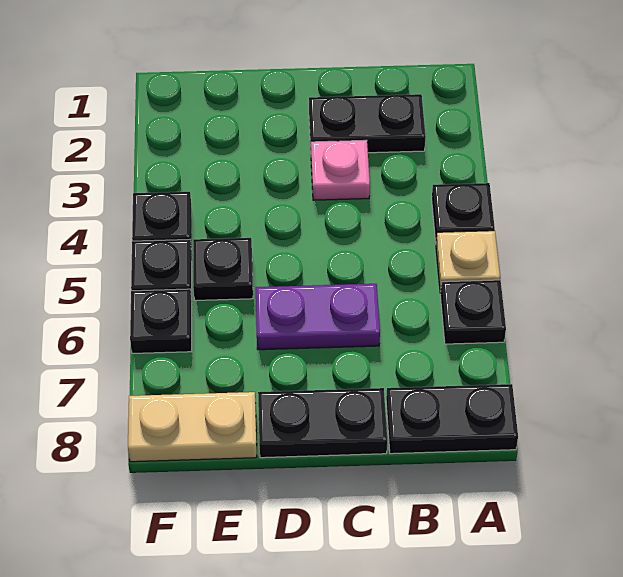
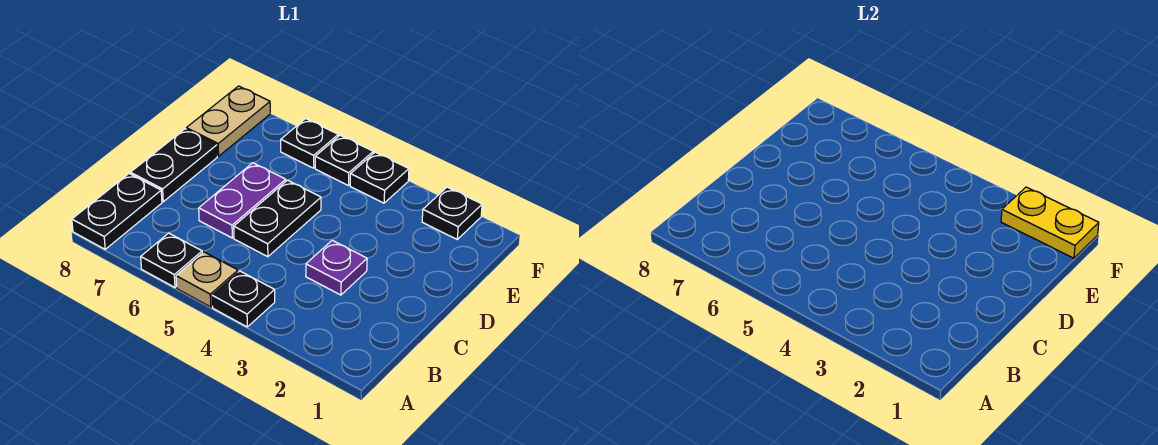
black 1x2 plate [309,94,426,153] -> black 1x2 plate moved to [234,180,321,257]
pink 1x1 plate [311,140,370,200] -> purple 1x1 plate [306,240,367,295]
black 1x1 plate [193,238,253,300] -> black 1x1 plate moved to [422,187,482,239]
none -> yellow 1x2 plate [1001,187,1099,258]

